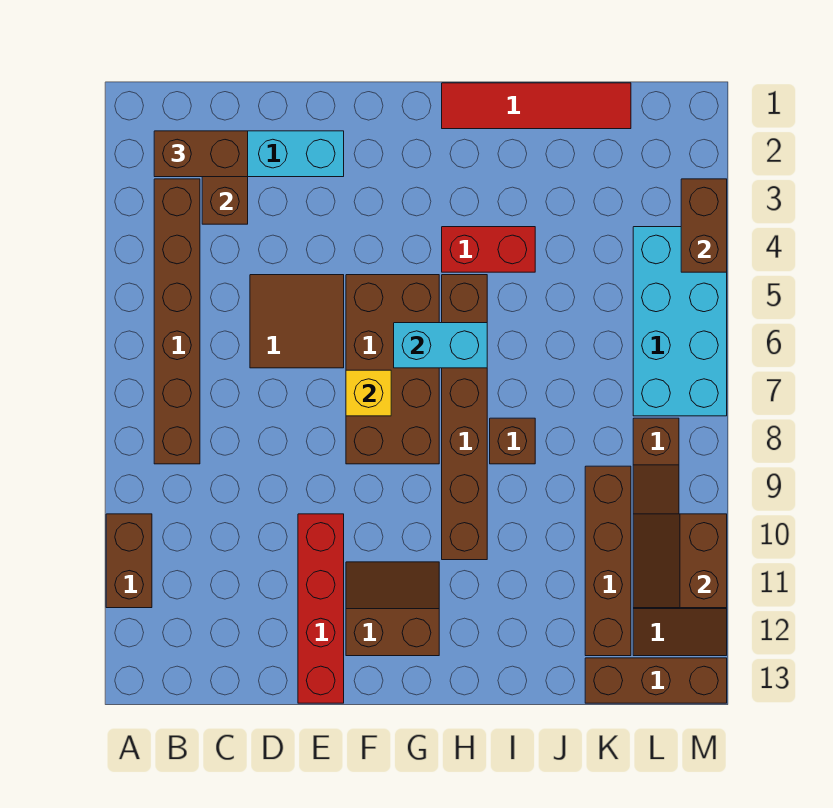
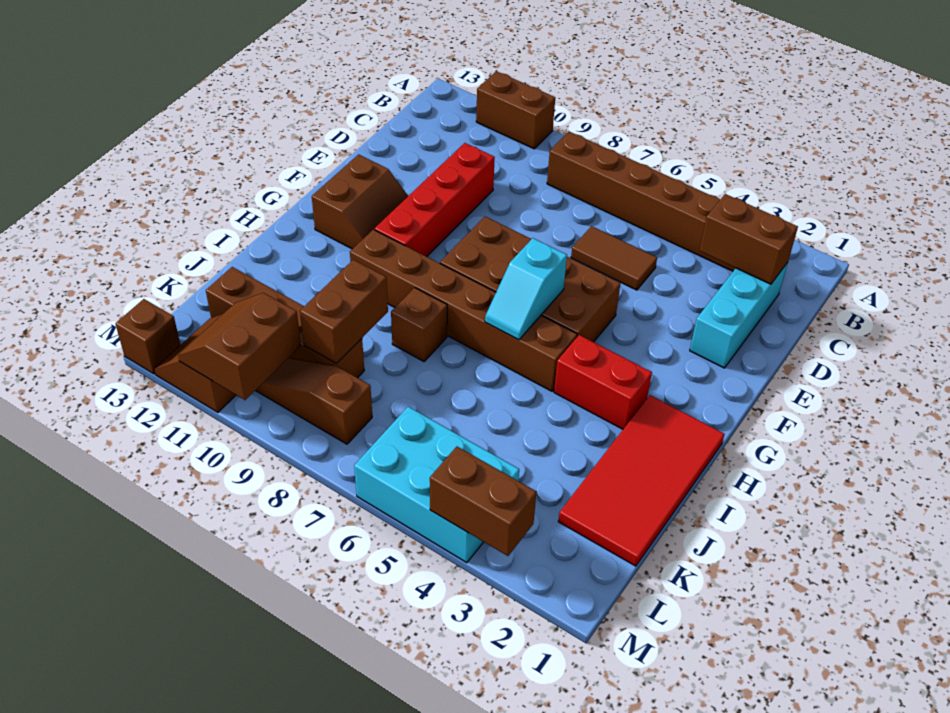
brown 1x2 brick [154,131,248,177] -> brown 1x2 brick moved to [300,260,388,363]
brown 2x2 tile [250,275,344,368] -> brown 1x2 tile [571,226,657,290]
red 1x4 brick [298,514,344,703] -> red 1x4 brick turned to [374,143,495,257]
yellow 1x1 brick [346,370,391,416] -> none
cyan 1x2 brick [394,323,487,368] -> cyan 1x2 slope [485,238,567,340]
red 1x4 tile [442,83,631,129] -> red 2x4 tile [558,395,724,566]
red 1x2 brick [442,227,535,272] -> red 1x2 brick turned to [554,335,652,429]
brown 1x3 brick [585,658,727,703] -> brown 1x1 brick [116,299,180,374]
cyan 2x4 brick [633,227,727,416] -> cyan 2x3 brick [354,407,519,563]
brown 2x2 slope [633,514,727,608] -> brown 2x2 slope turned to [178,293,301,400]

